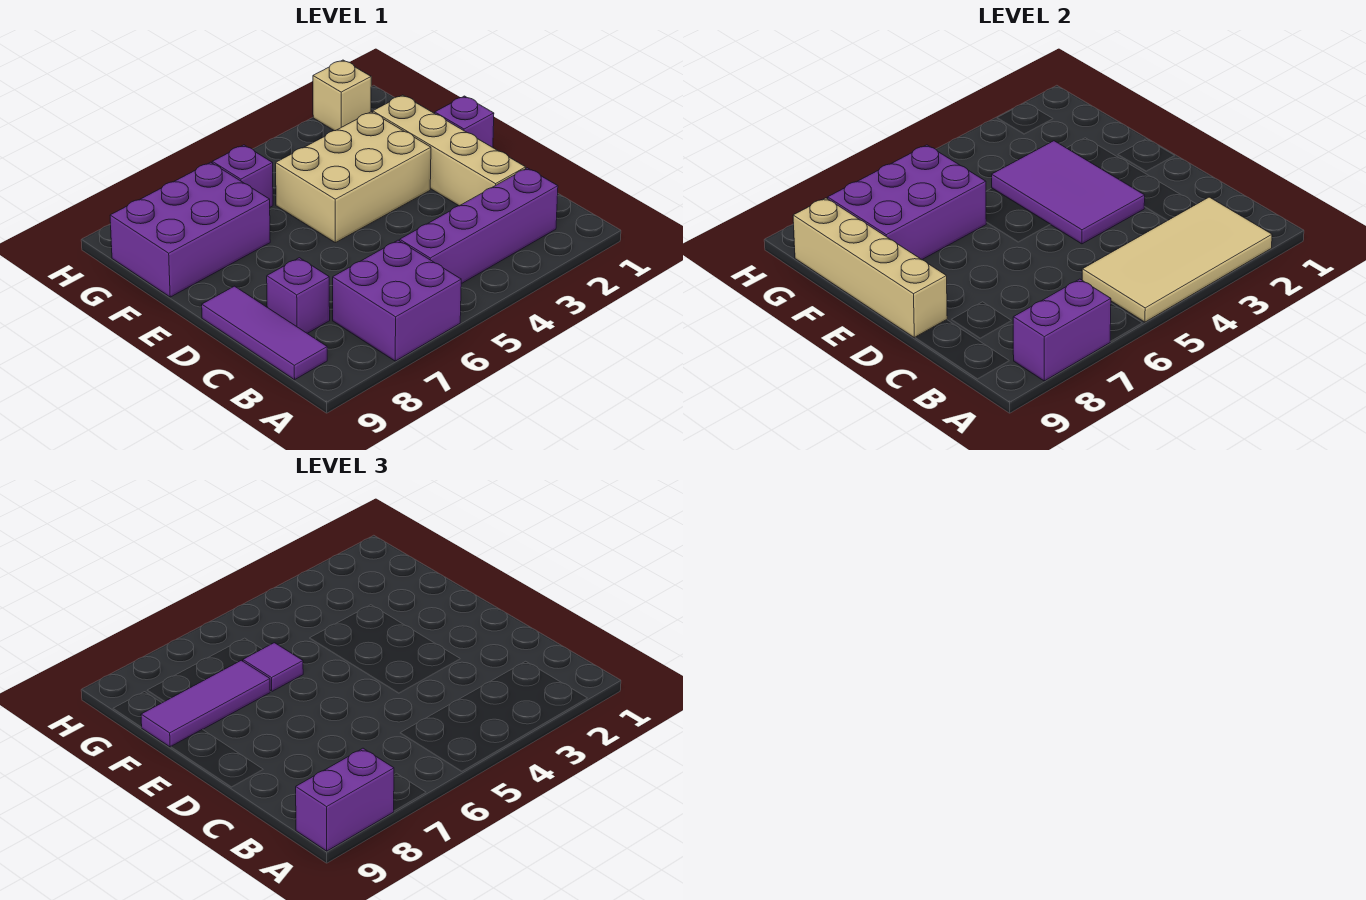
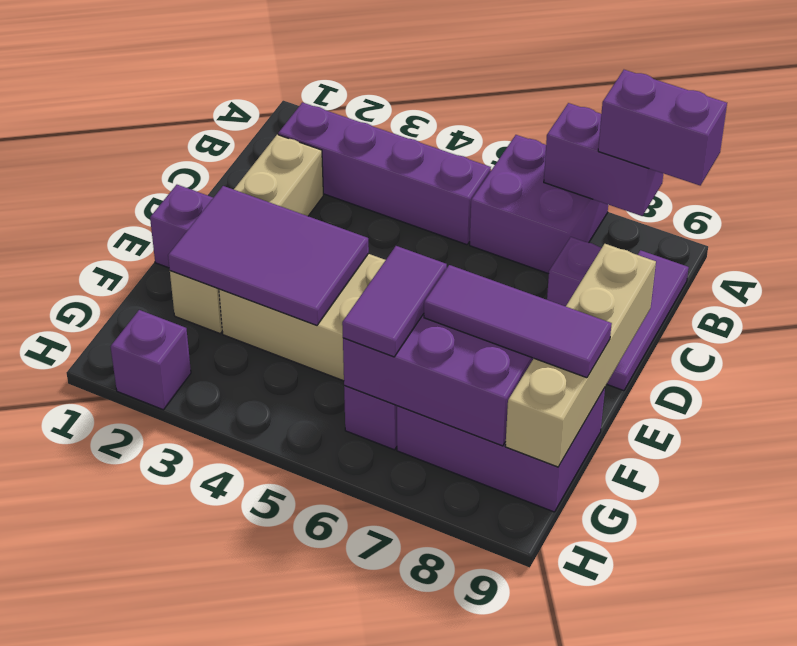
tan 2x4 tile [1082,197,1272,322] -> none
purple 2x3 tile [992,141,1145,244] -> purple 2x3 tile turned to [168,186,369,325]
purple 1x1 tile [243,643,303,691] -> purple 1x2 tile [342,246,447,357]
tan 1x1 brick [313,60,371,131] -> purple 1x1 brick [111,310,191,410]

